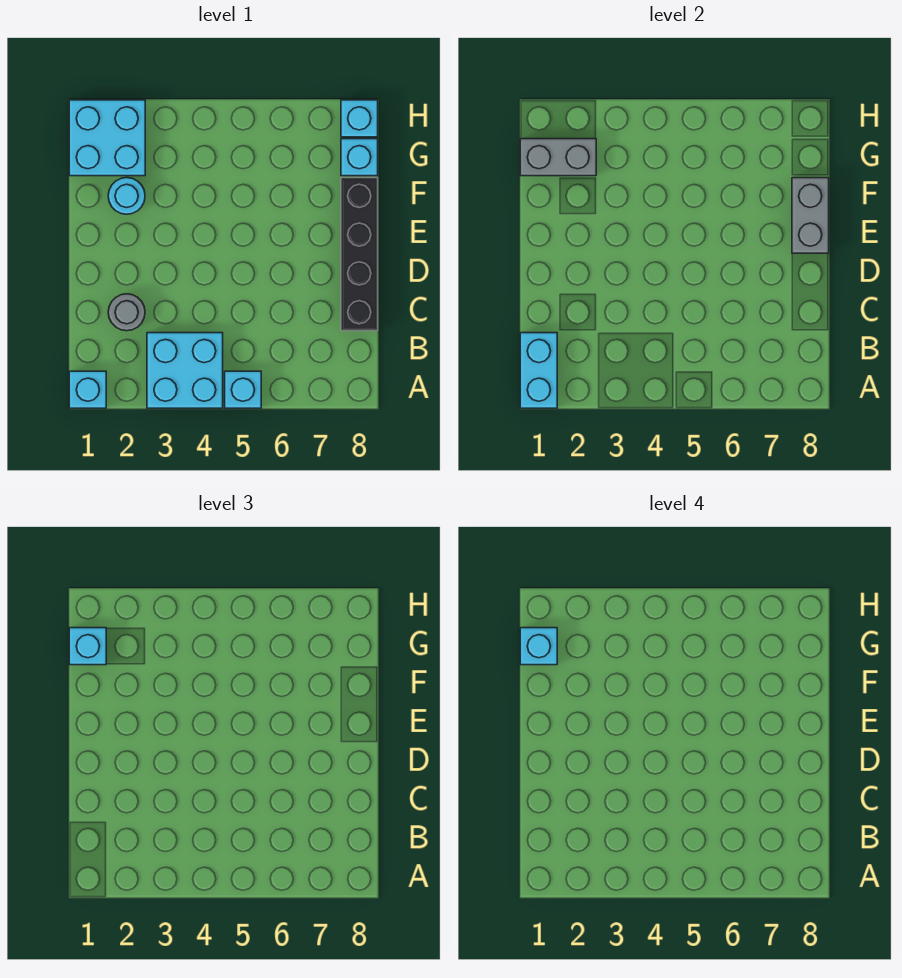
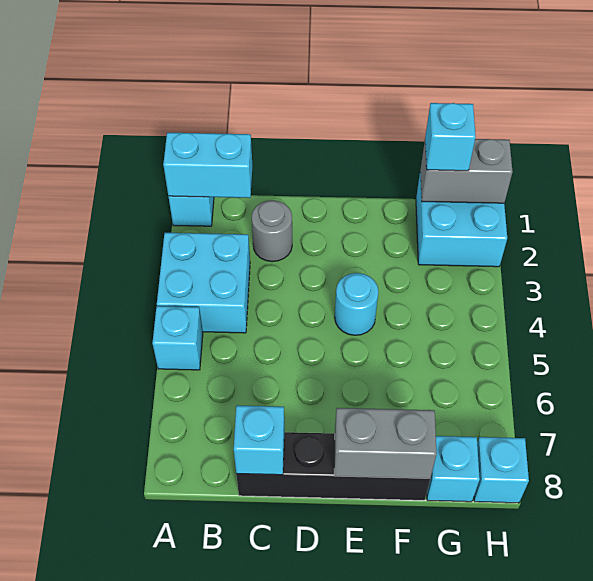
cyan 1x1 round brick [108,178,145,214] -> cyan 1x1 round brick moved to [335,273,378,335]
grey 1x2 brick [520,139,596,176] -> grey 1x2 brick turned to [420,139,513,203]
cyan 1x1 brick [520,628,557,665] -> cyan 1x1 brick moved to [234,405,284,475]

